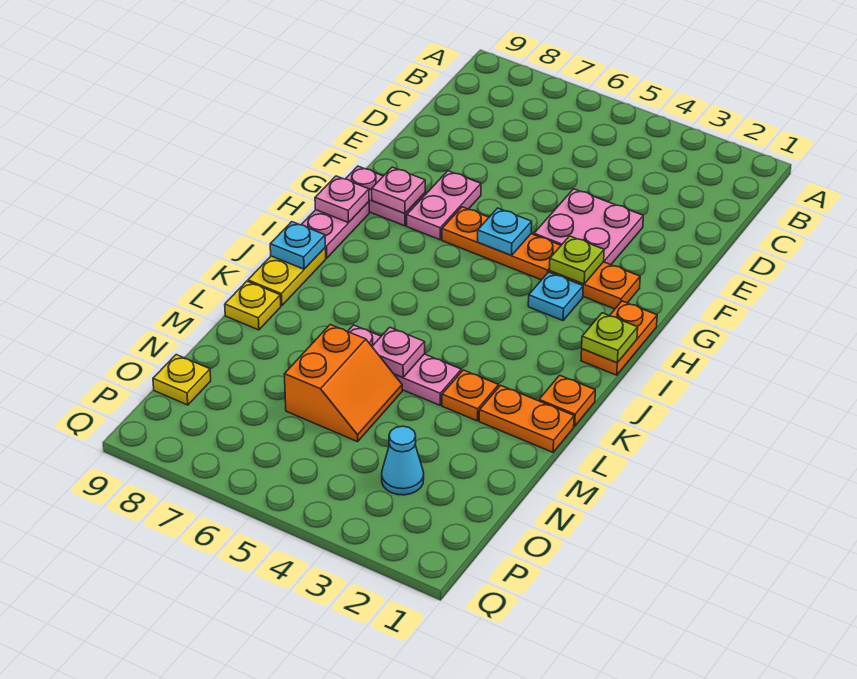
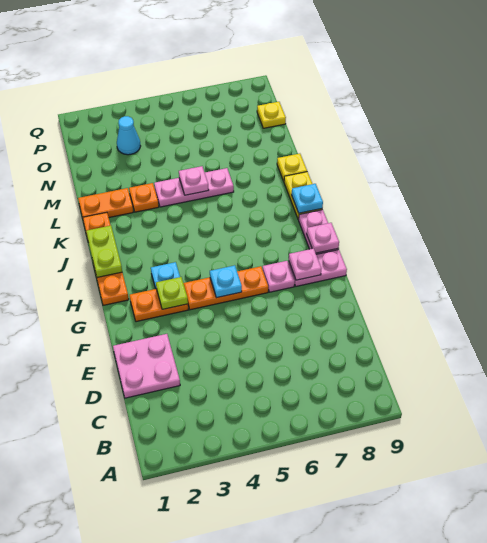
pink 2x2 plate [534,189,643,265] -> pink 2x2 plate moved to [113,334,180,398]
pink 1x2 plate [407,171,481,240] -> pink 1x1 plate [263,261,295,292]
lime 1x1 plate [582,313,638,363] -> lime 1x2 plate [86,226,122,277]
orange 2x2 slope [284,324,402,442] -> none

